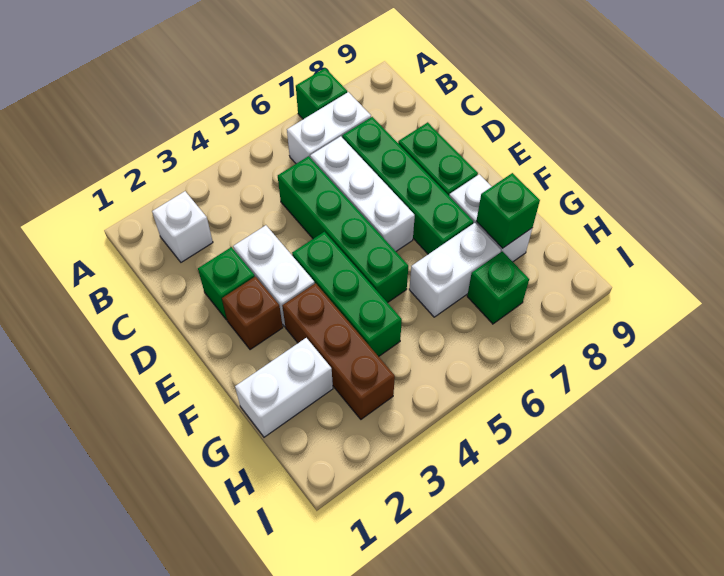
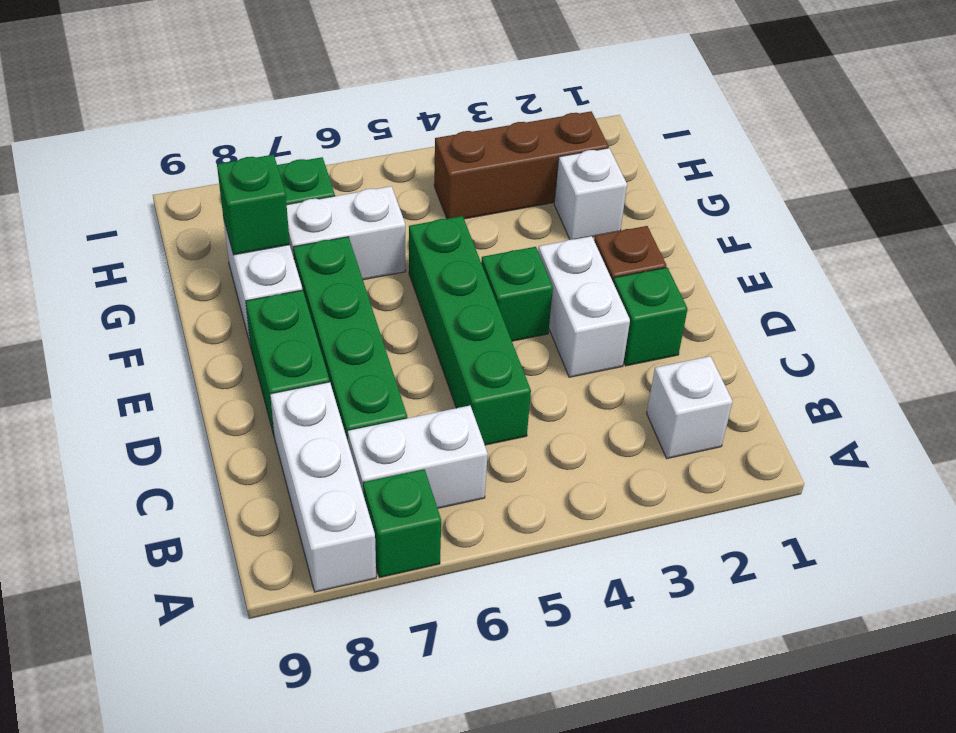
white 1x3 brick [310,136,415,251] -> white 1x3 brick moved to [270,382,376,592]
green 1x3 brick [292,232,402,357] -> green 1x1 brick [481,247,553,341]
brown 1x3 brick [282,283,395,419] -> brown 1x3 brick turned to [434,111,609,219]
white 1x2 brick [235,338,333,437] -> white 1x1 brick [554,148,627,240]

